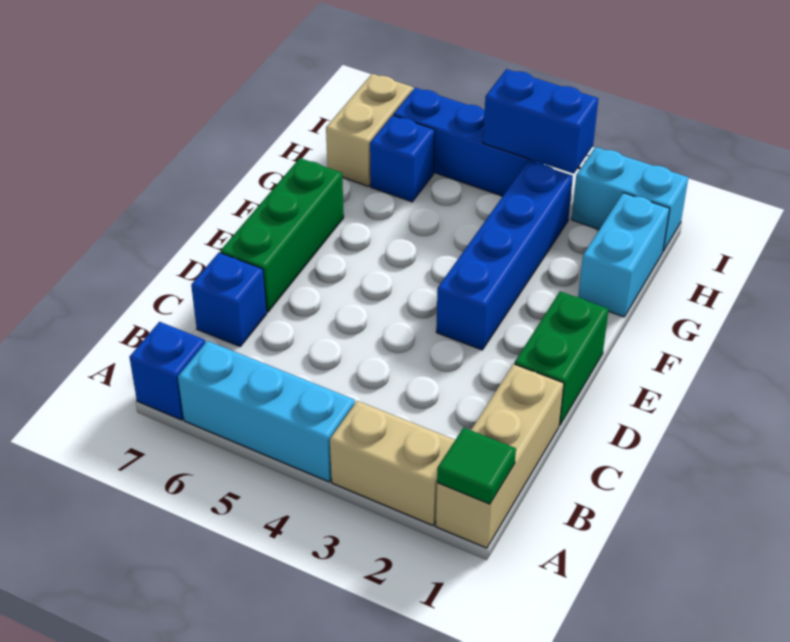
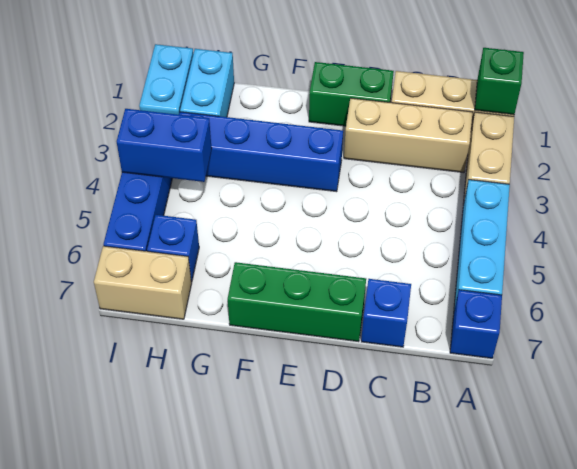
green 1x1 tile [437,428,516,504] -> green 1x1 brick [475,48,524,115]
none -> tan 1x3 brick [344,98,472,173]
cyan 1x2 brick [578,193,670,317] -> cyan 1x2 brick turned to [180,49,234,117]
blue 1x2 brick [483,69,598,174] -> blue 1x2 brick turned to [117,109,212,182]

